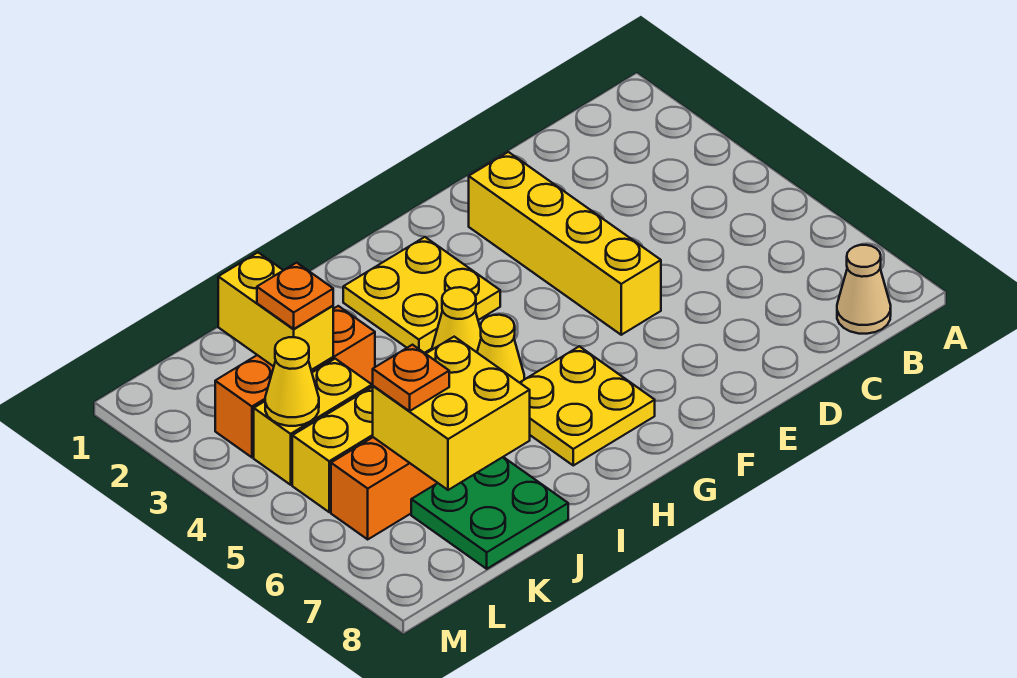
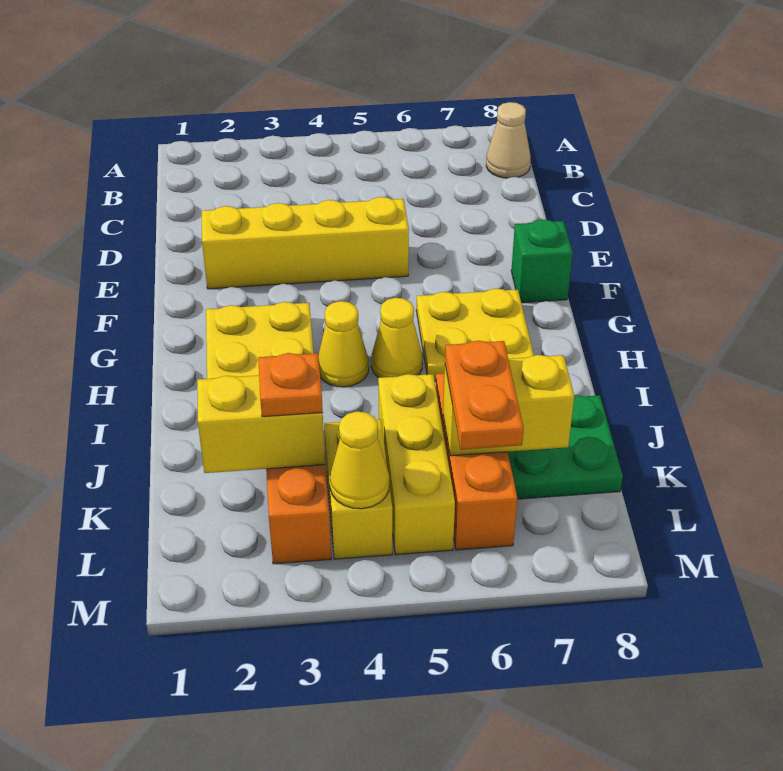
none -> green 1x1 brick [511,219,573,303]
yellow 2x2 brick [373,337,530,490] -> yellow 1x2 brick [443,355,574,456]
orange 1x1 plate [373,345,449,411] -> orange 1x2 plate [445,341,524,450]

